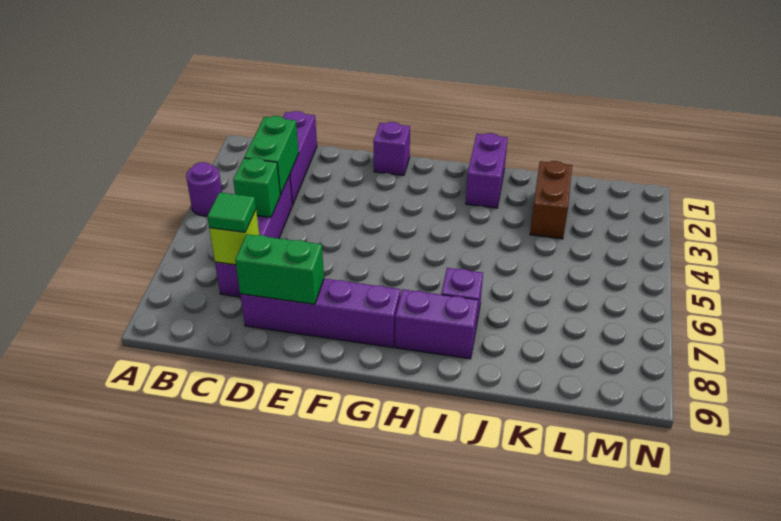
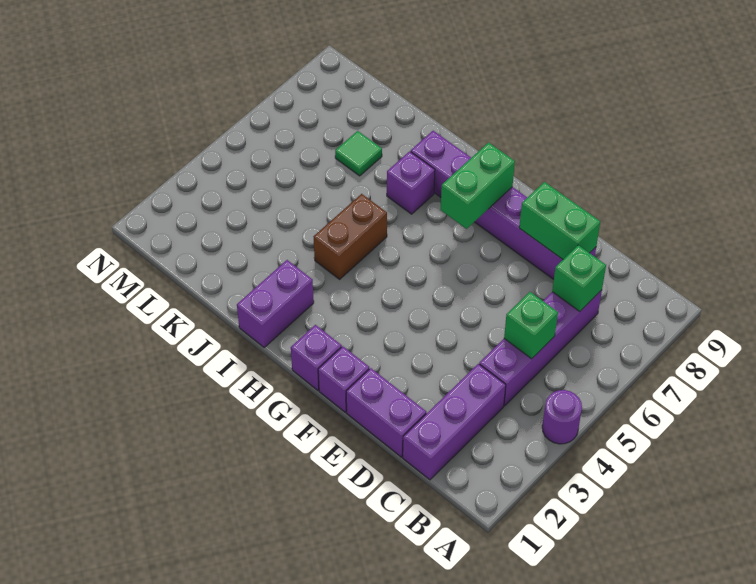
green 1x2 brick [244,116,299,195] -> green 1x2 brick moved to [441,143,515,229]
lime 1x1 brick [209,210,259,265] -> green 1x1 brick [552,245,606,312]
green 1x1 tile [207,192,256,232] -> green 1x1 tile moved to [335,131,382,176]
none -> purple 1x2 brick [346,368,426,457]
none -> purple 1x1 brick [291,325,342,390]
brown 1x2 brick [530,161,572,239] -> brown 1x2 brick moved to [314,194,387,279]

